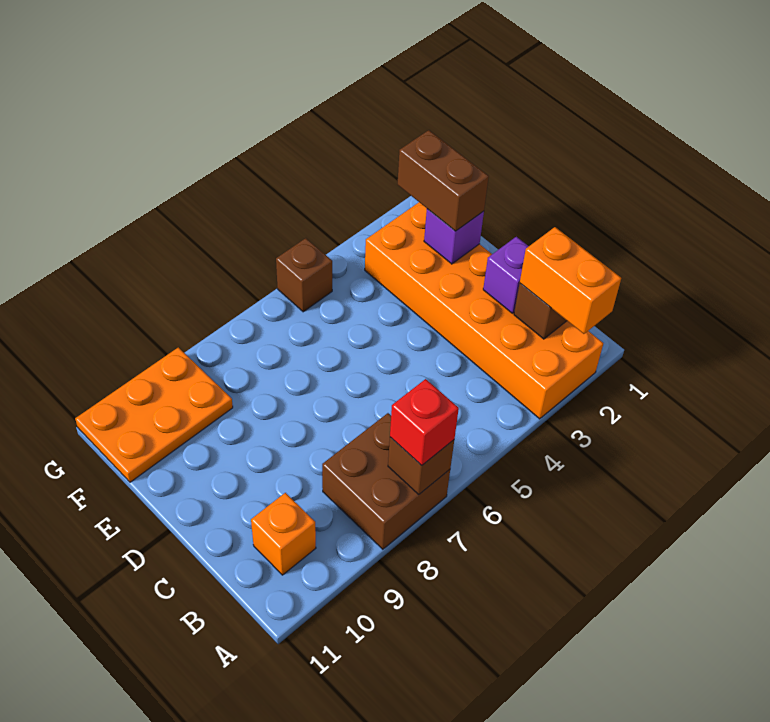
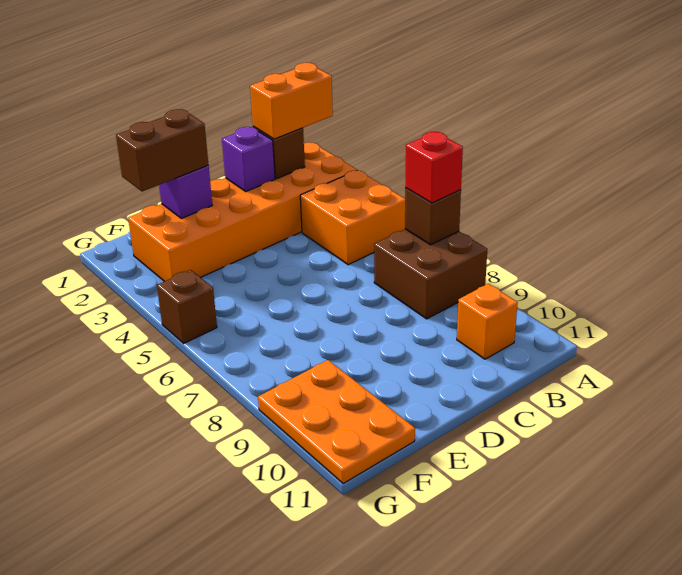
none -> orange 2x2 brick [300,170,405,265]

